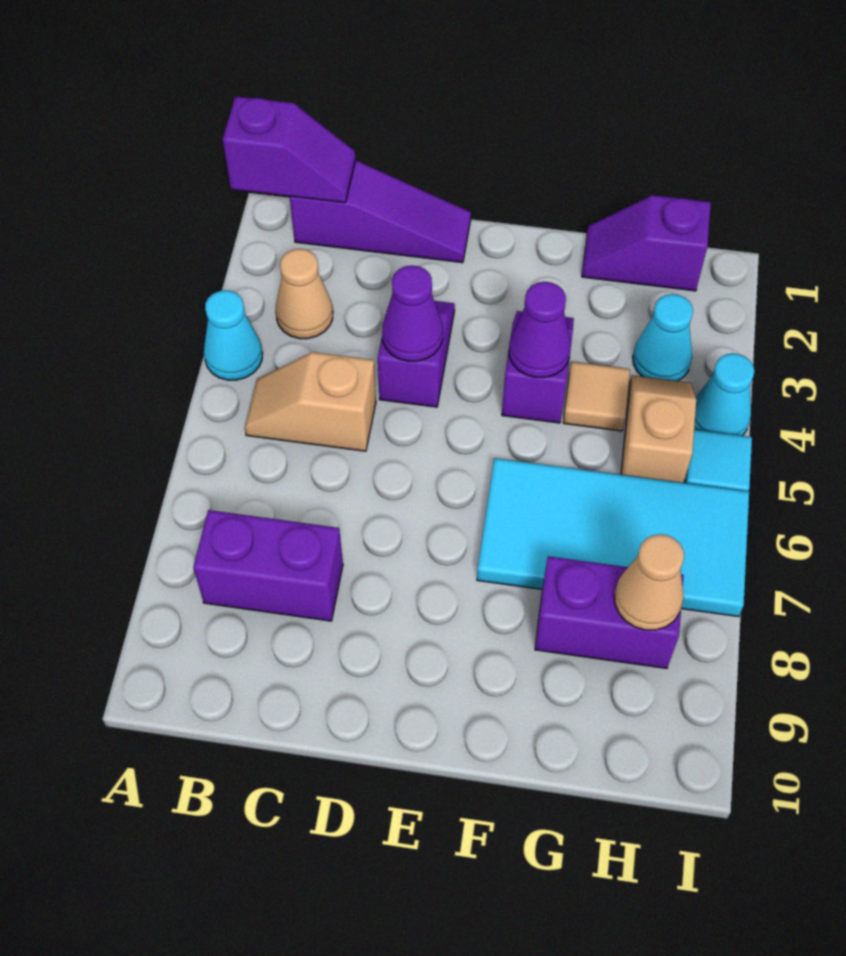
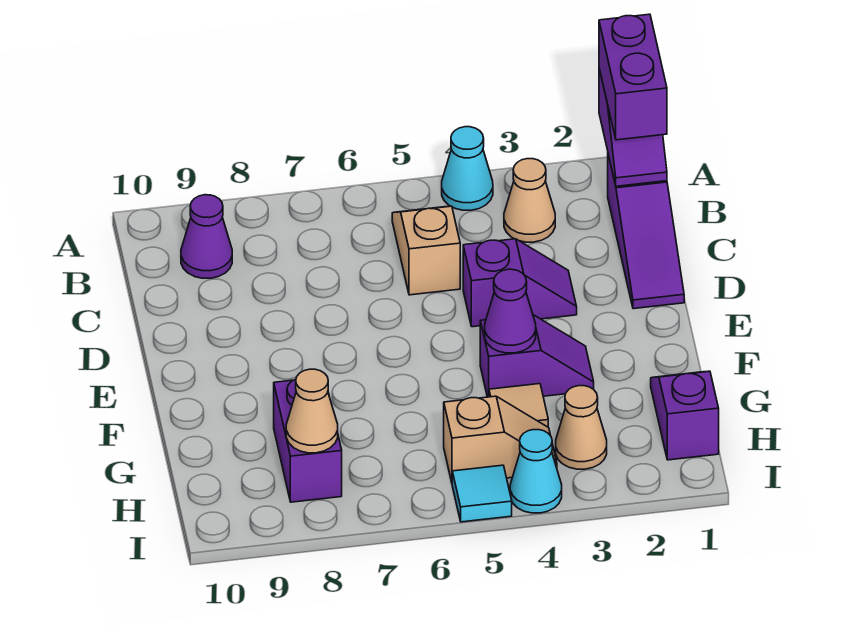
purple 1x2 brick [193,510,343,621] -> purple 1x2 brick moved to [599,14,667,140]
purple 1x1 cone [382,265,443,361] -> purple 1x1 cone moved to [181,195,232,278]
cyan 2x4 tile [477,458,749,617] -> none
cyan 1x1 cone [633,294,693,381] -> tan 1x1 cone [556,386,607,469]

